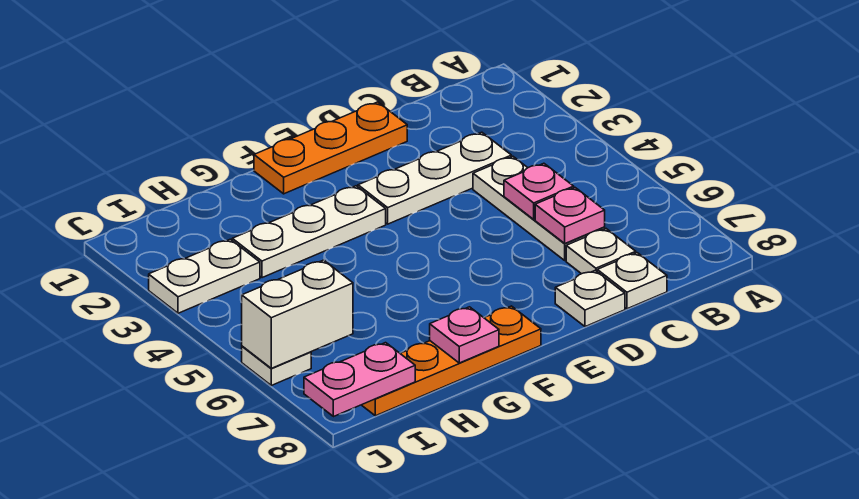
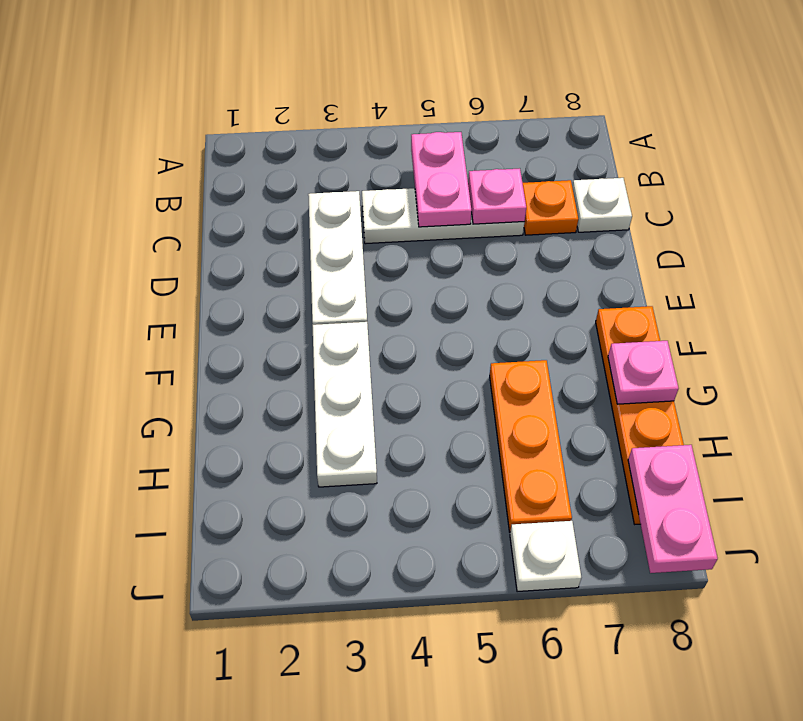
pink 1x1 plate [504,163,574,220] -> pink 1x2 plate [411,132,471,227]
white 1x1 plate [566,229,636,274] -> orange 1x1 plate [523,180,578,235]
orange 1x3 plate [254,102,407,194] -> orange 1x3 plate moved to [490,360,572,532]
white 1x1 plate [555,270,625,327] -> none
white 1x2 plate [149,239,260,313] -> none
white 1x2 brick [242,260,353,368] -> none

